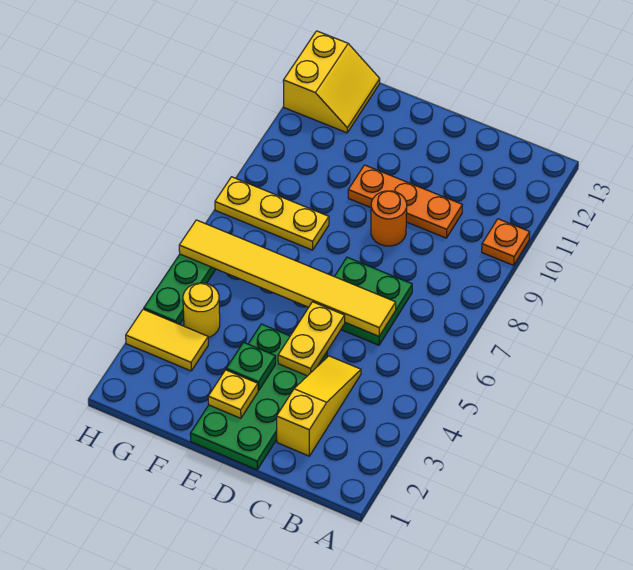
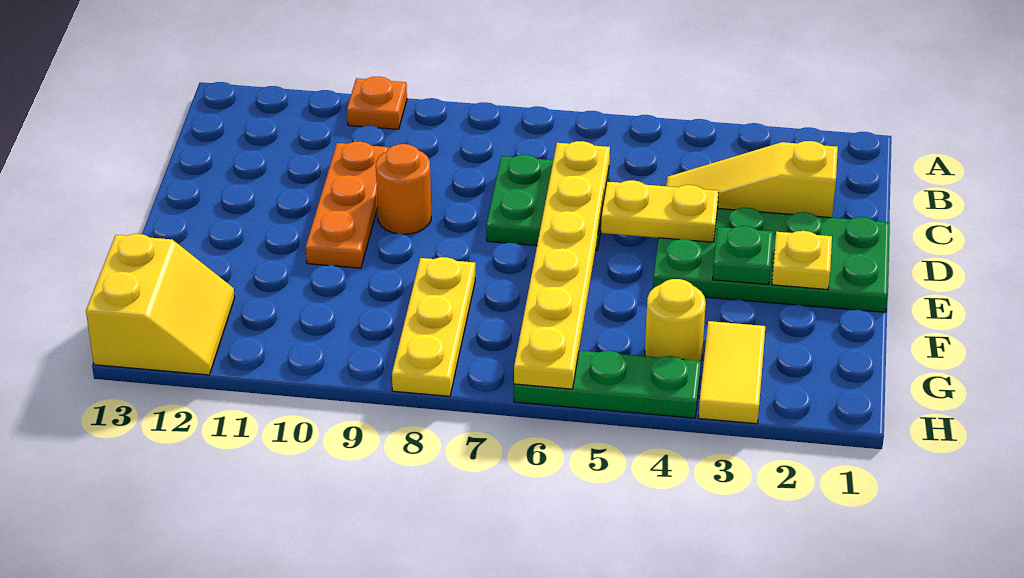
yellow 1x6 tile [179,220,396,336] -> yellow 1x6 plate [514,141,610,389]
yellow 2x2 slope [283,31,380,133] -> yellow 2x2 slope turned to [86,234,235,375]

